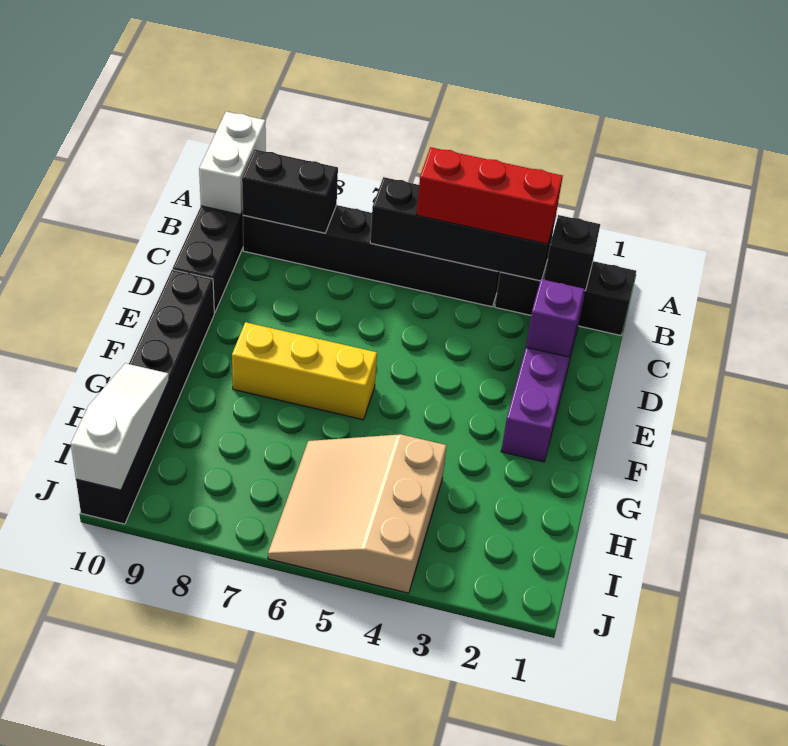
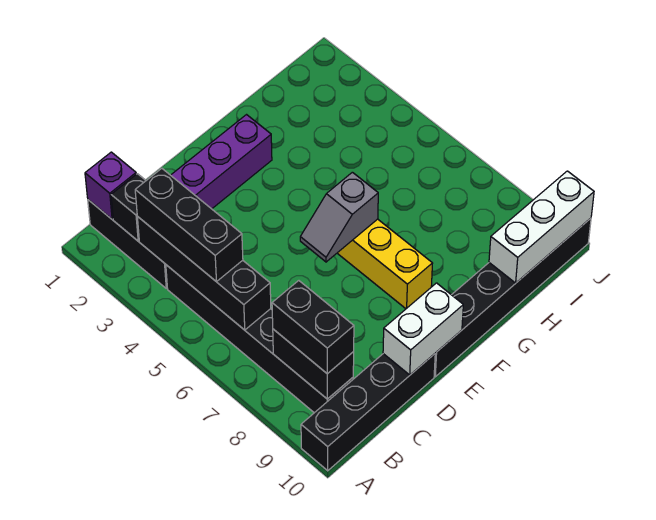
white 1x2 brick [199,112,266,215] -> white 1x2 brick moved to [383,283,463,375]
red 1x3 brick [417,147,563,244] -> black 1x3 brick [135,168,243,282]
none -> black 1x2 brick [272,281,354,374]
purple 1x1 brick [526,279,584,357] -> purple 1x1 brick moved to [85,152,136,219]
none -> grey 1x2 slope [300,172,378,262]
tan 3x3 slope [268,434,447,593] -> none
white 1x3 slope [71,363,169,490] -> white 1x3 brick [489,171,594,283]

